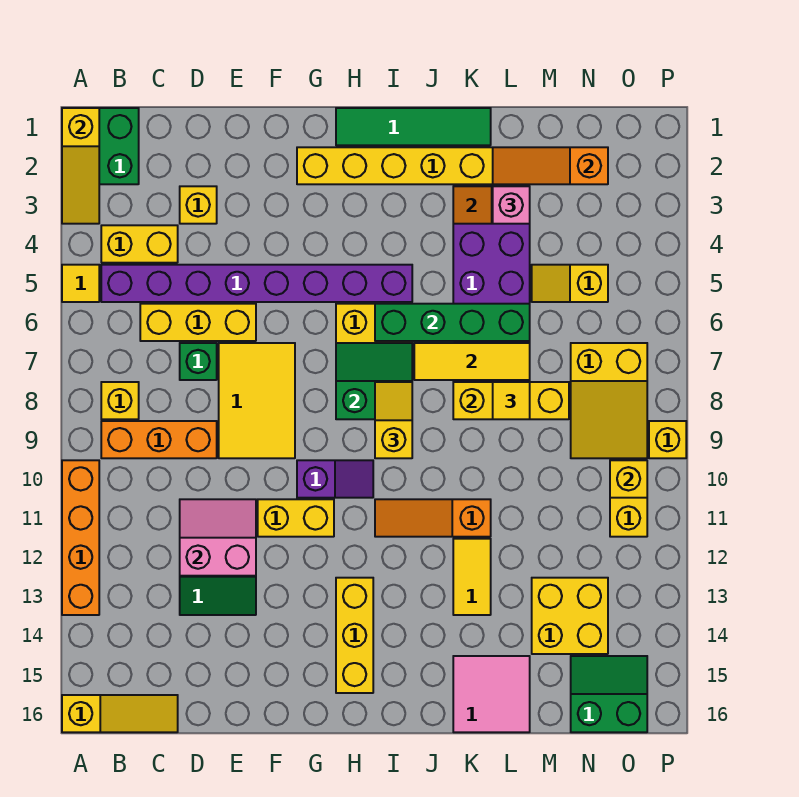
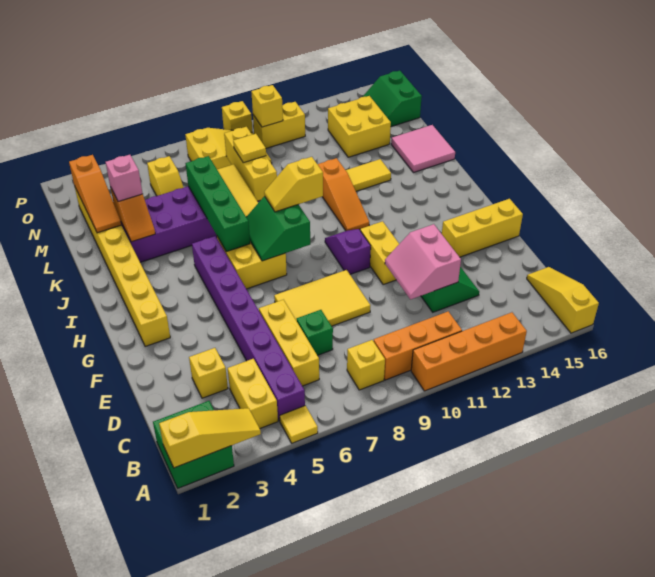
orange 1x3 brick [101,421,217,458] -> orange 1x3 brick turned to [374,311,462,380]
green 1x4 tile [336,108,491,145] -> none
yellow 1x3 brick [336,578,373,693] -> yellow 1x3 brick moved to [442,199,523,257]

